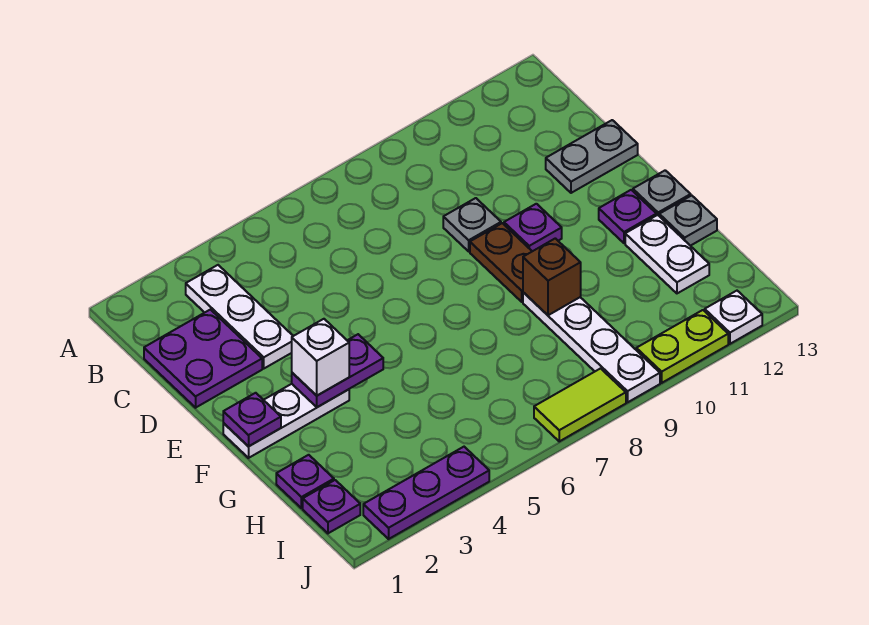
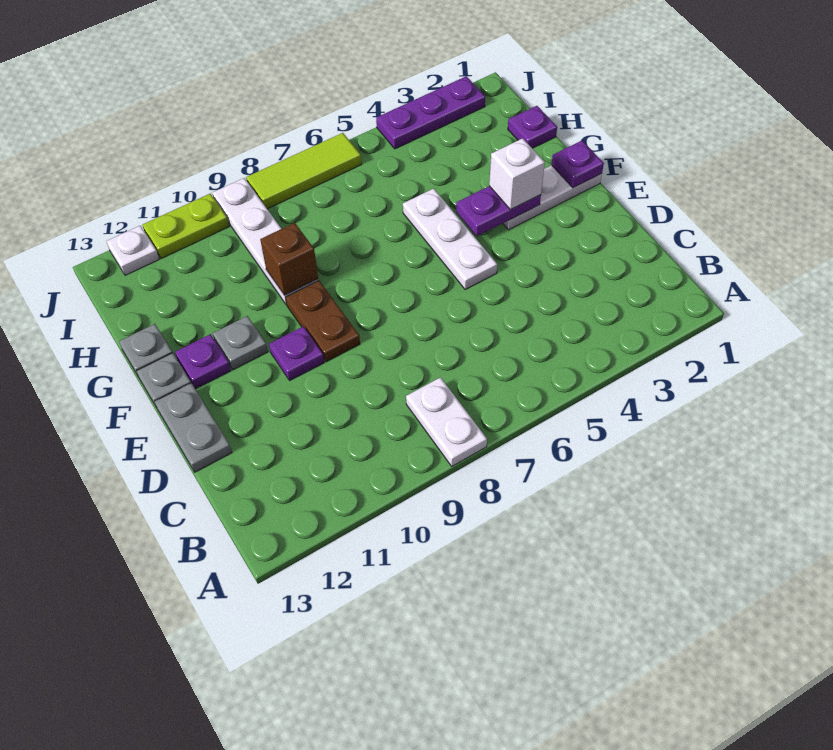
white 1x3 plate [186,265,293,368] -> white 1x3 plate moved to [403,188,497,289]
purple 2x2 plate [144,310,262,408] -> none
grey 1x1 plate [443,198,501,251] -> grey 1x1 plate moved to [212,316,268,370]
grey 1x2 plate [546,120,638,193] -> grey 1x2 plate turned to [155,383,232,472]
white 1x2 plate [625,215,709,293] -> white 1x2 plate moved to [406,377,487,466]
purple 1x1 plate [303,480,360,533] -> none
lime 1x2 tile [534,369,626,441] -> lime 1x3 tile [246,133,362,209]

